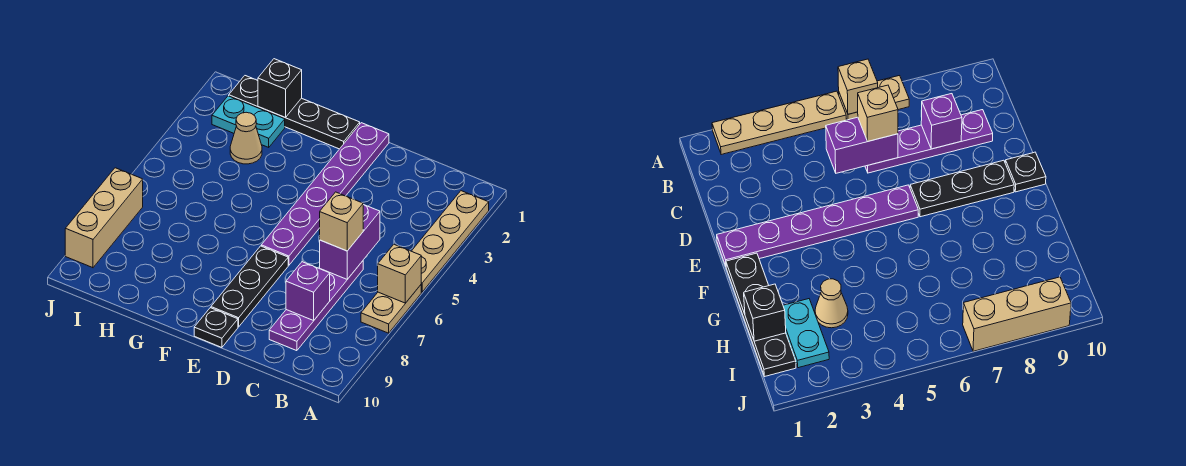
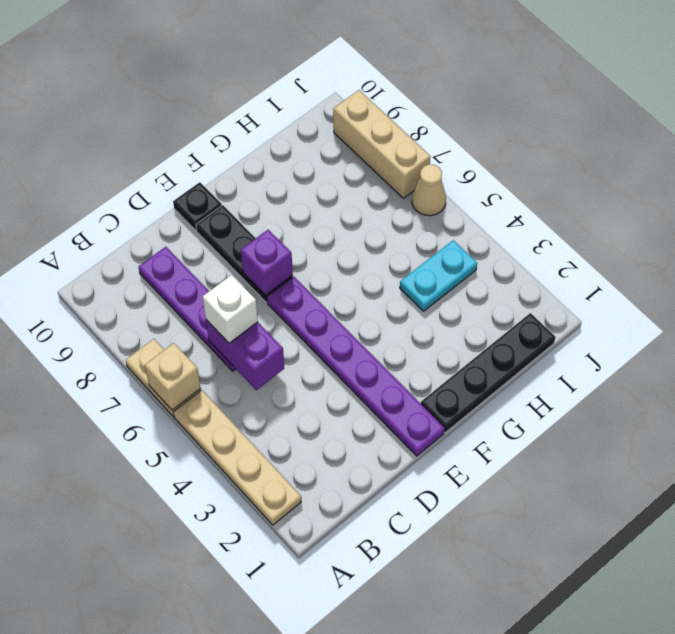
tan 1x1 brick [320,192,363,251] -> white 1x1 brick [203,275,258,343]
purple 1x1 brick [286,262,330,320] -> purple 1x1 brick moved to [241,230,293,295]
black 1x1 brick [258,59,302,117] -> none
cyan 1x2 plate [212,96,285,147] -> cyan 1x2 plate moved to [400,240,477,311]
tan 1x1 cone [230,112,262,164] -> tan 1x1 cone moved to [412,164,446,216]

